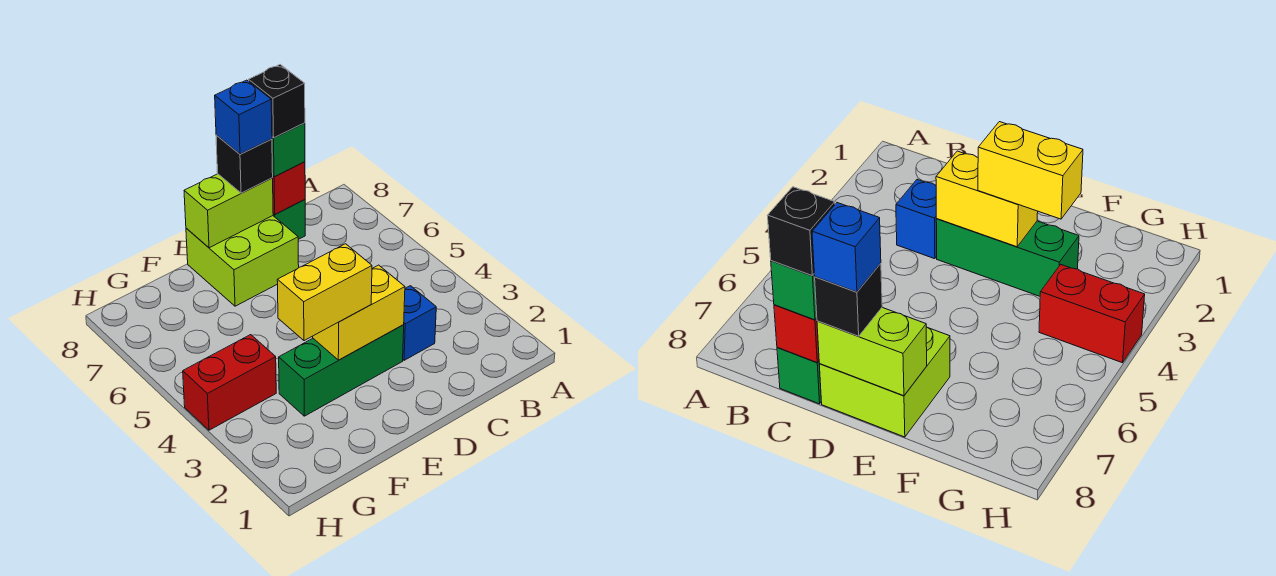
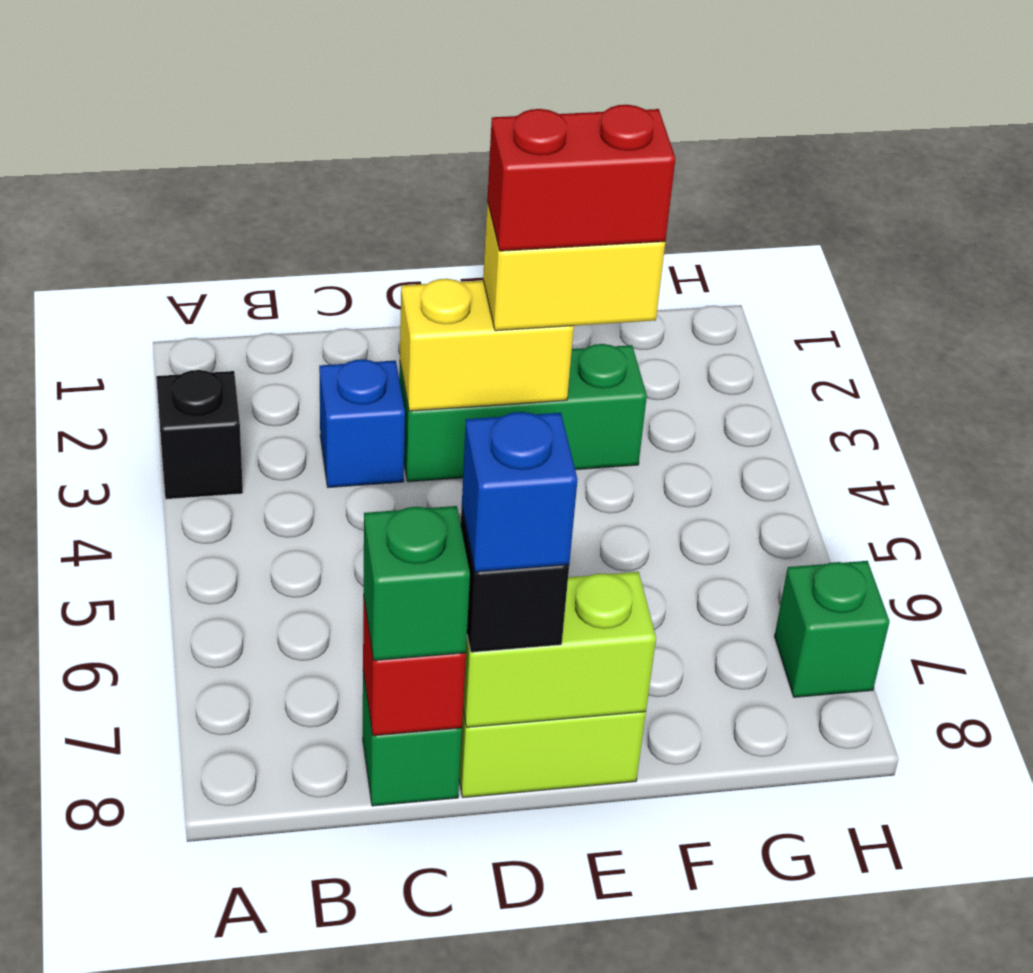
black 1x1 brick [249,65,305,138] -> black 1x1 brick moved to [156,370,243,499]
red 1x2 brick [183,335,276,430] -> red 1x2 brick moved to [487,105,676,251]
none -> green 1x1 brick [774,561,890,697]

